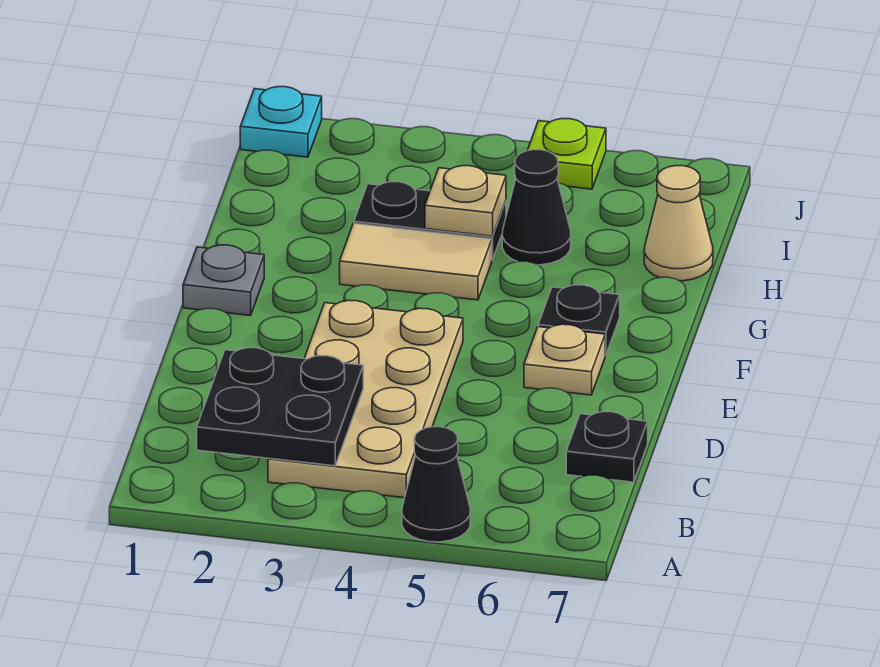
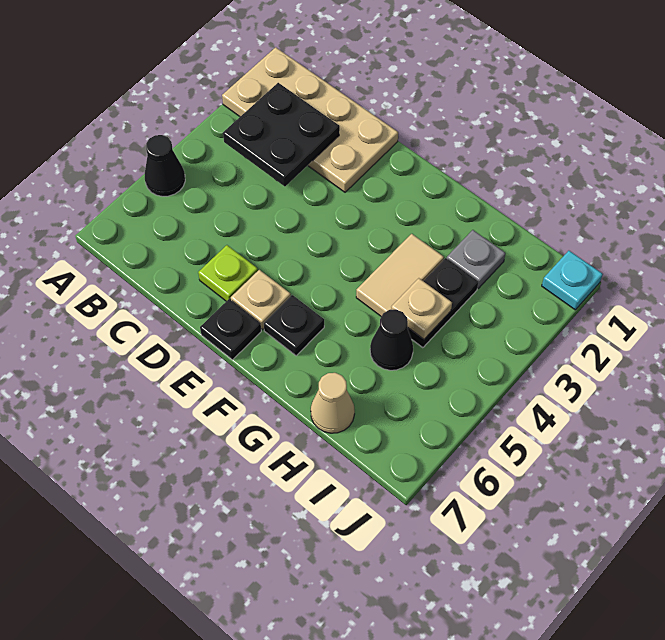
tan 2x4 plate [268,300,463,498] -> tan 2x4 plate moved to [222,47,398,192]
black 1x1 plate [566,412,648,482] -> black 1x1 plate moved to [200,299,261,360]
grey 1x1 plate [183,245,264,316] -> grey 1x1 plate moved to [447,230,506,288]
lime 1x1 plate [527,119,606,189] -> lime 1x1 plate moved to [198,245,258,301]

